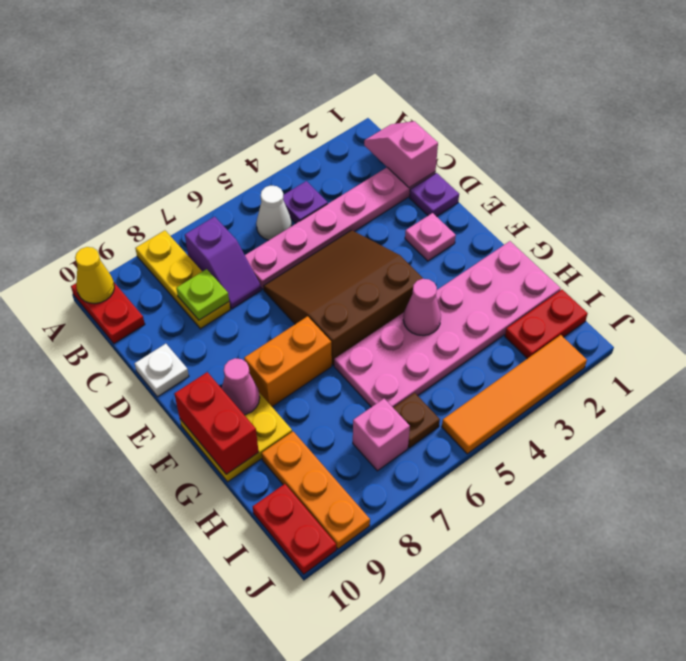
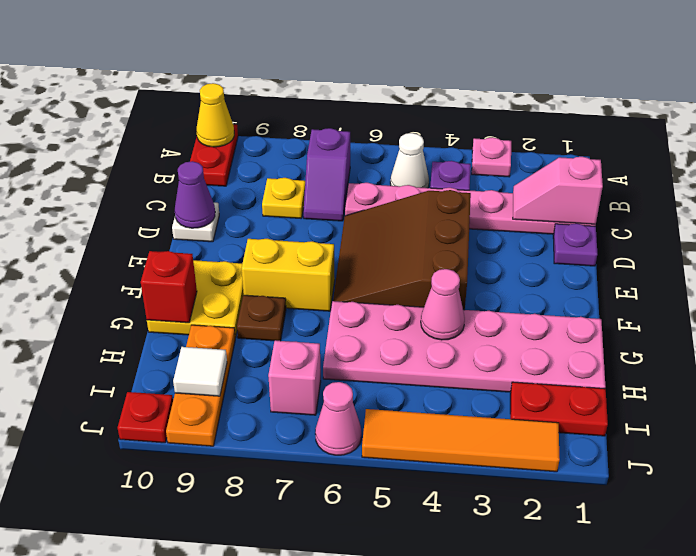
yellow 1x3 plate [135,230,230,329] -> yellow 1x1 plate [262,178,305,218]
pink 1x2 slope [364,121,438,188] -> pink 1x2 slope turned to [513,157,603,225]
lime 1x1 plate [176,269,229,320] -> none
brown 3x3 slope [264,230,423,365] -> brown 3x3 slope turned to [333,190,471,310]
none -> purple 1x1 cone [175,161,215,228]
pink 1x1 plate [405,213,456,261] -> pink 1x1 plate moved to [472,137,511,177]
orange 1x2 brick [244,316,332,407] -> yellow 1x2 brick [242,239,335,311]
pink 1x1 cone [222,358,260,415] -> pink 1x1 cone moved to [315,382,362,455]
red 1x2 brick [174,372,259,474] -> red 1x1 brick [141,251,197,323]
brown 1x1 plate [394,393,440,448] -> brown 1x1 plate moved to [237,295,286,341]
none -> white 1x1 tile [173,347,227,396]
red 1x2 plate [253,484,336,574] -> red 1x1 plate [118,392,173,443]

